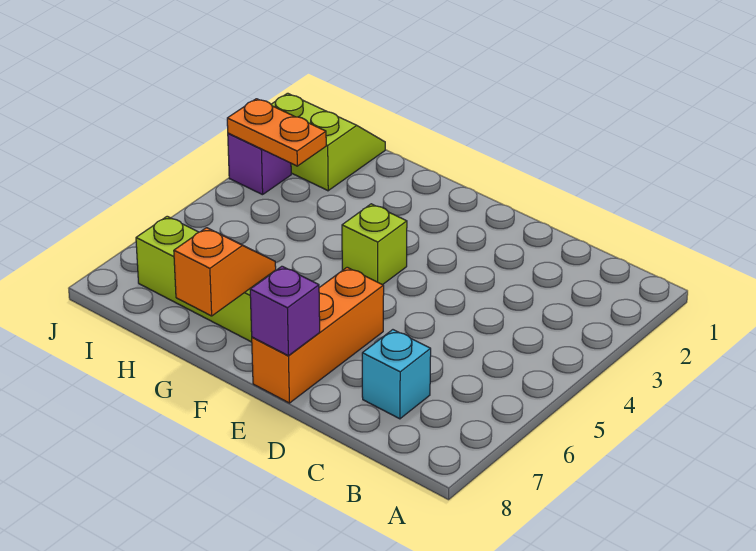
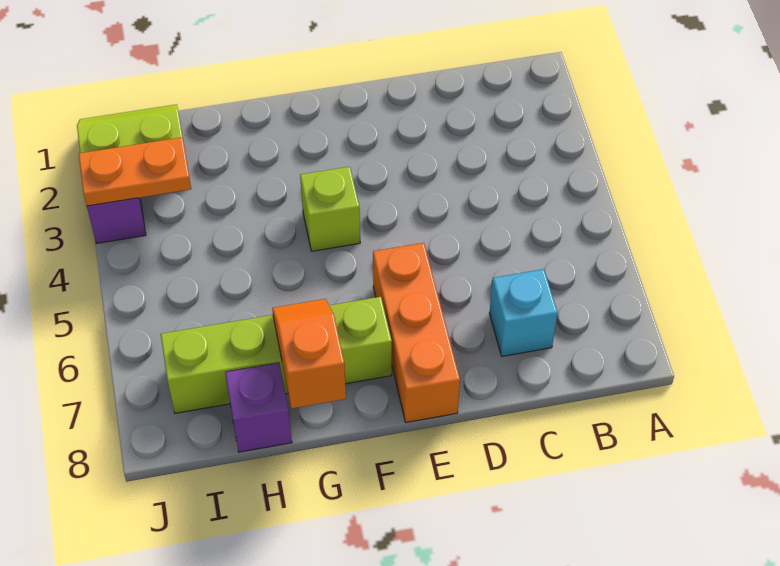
purple 1x1 brick [250,266,320,356] -> purple 1x1 brick moved to [225,363,292,452]

